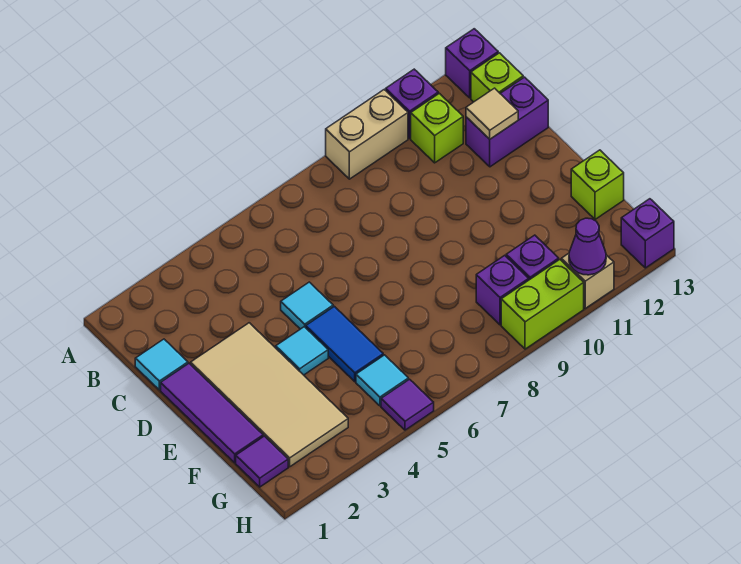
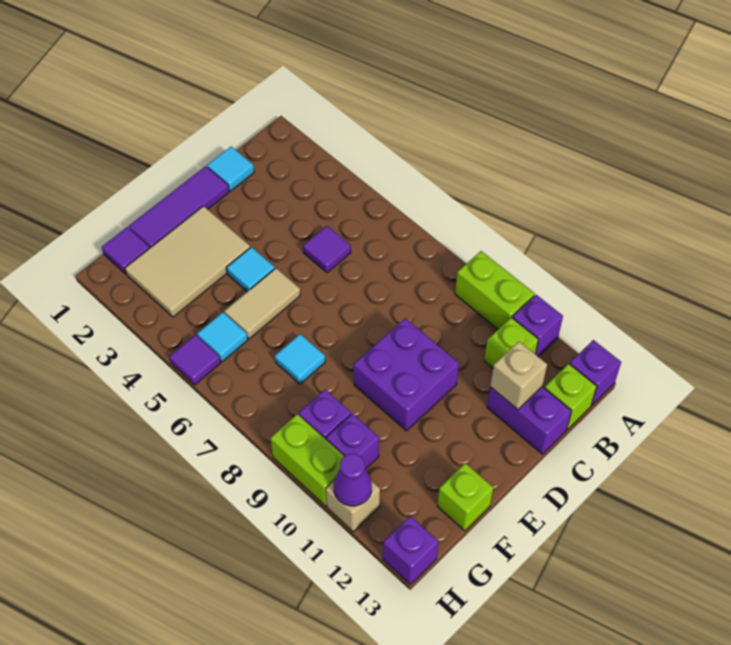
tan 1x2 brick [326,90,408,179] -> lime 1x2 brick [455,251,535,329]
none -> purple 1x1 tile [303,226,351,273]
tan 1x1 tile [466,88,518,139] -> tan 1x1 brick [490,342,547,409]
tan 2x4 tile [191,323,348,467] -> tan 2x3 tile [125,206,250,317]
cyan 1x1 tile [281,282,333,329] -> cyan 1x1 tile moved to [275,334,325,384]
none -> purple 2x2 brick [354,318,459,431]
blue 1x2 tile [306,306,383,382] -> tan 1x2 tile [224,268,300,339]

